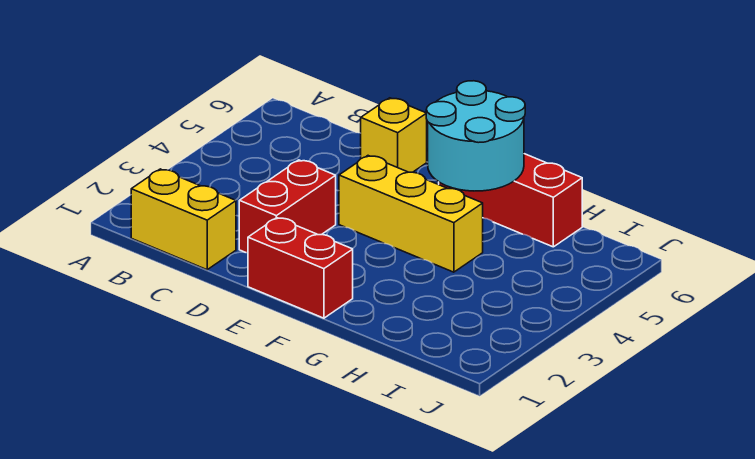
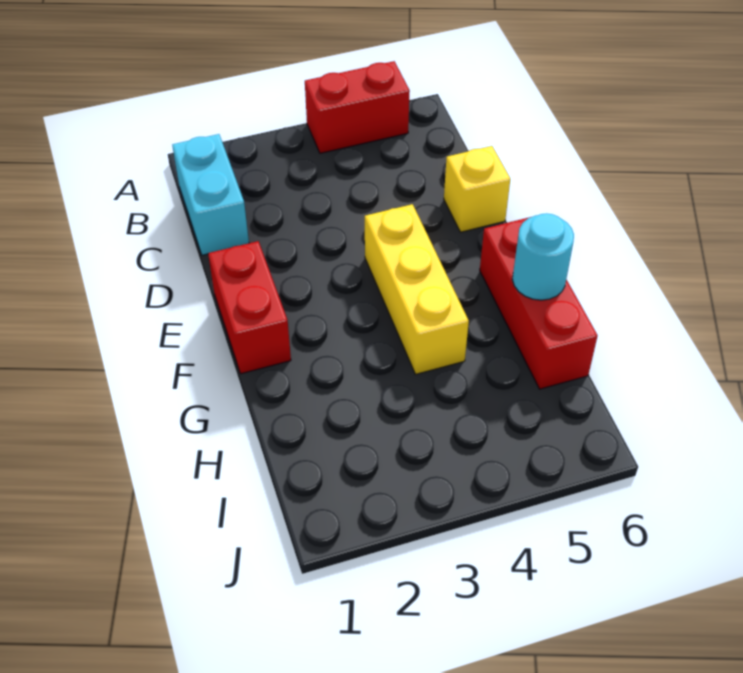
yellow 1x2 brick [131,169,236,270] -> cyan 1x2 brick [172,134,249,255]
red 1x2 brick [239,160,336,253] -> red 1x2 brick moved to [305,61,410,153]
cyan 2x2 round brick [426,81,525,191] -> cyan 1x1 round brick [512,213,574,300]

